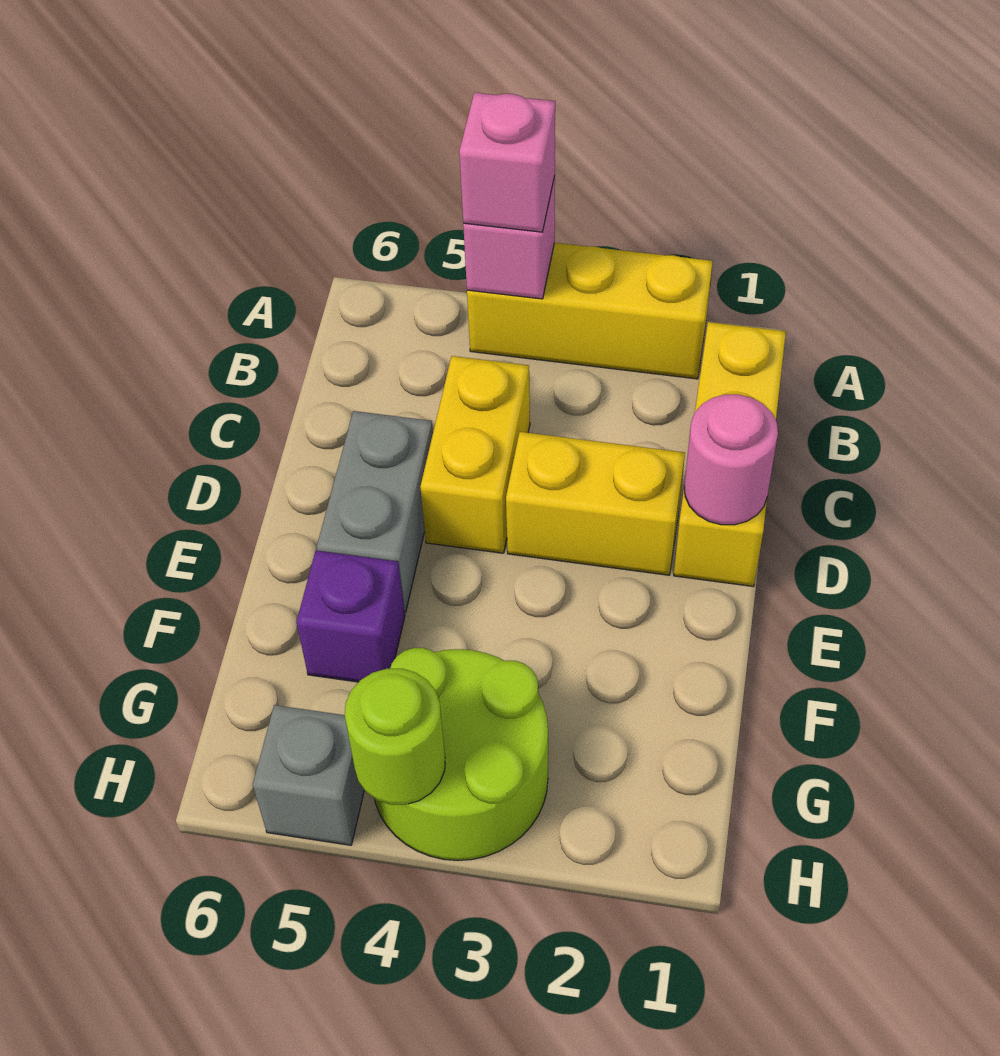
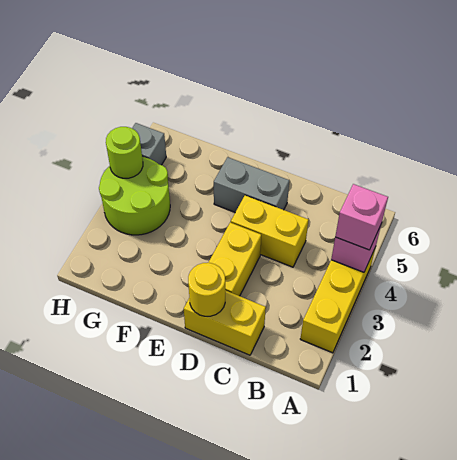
yellow 1x3 brick [674,322,786,587] -> yellow 1x2 brick [184,290,266,355]
pink 1x1 round brick [684,394,778,525] -> yellow 1x1 round brick [188,263,225,316]
purple 1x1 brick [296,550,405,682] -> none

